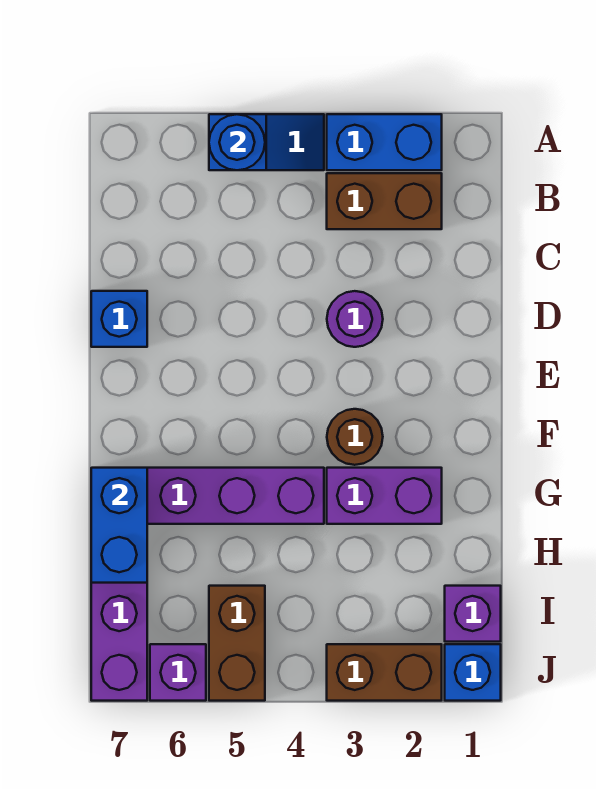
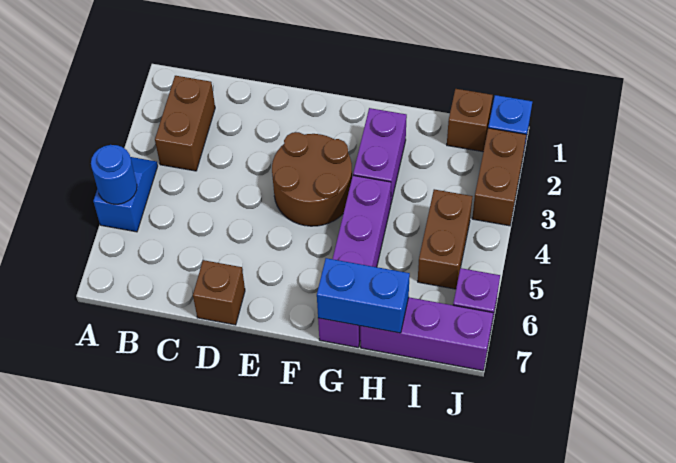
blue 1x2 brick [327,114,442,170] -> none
purple 1x1 round brick [327,291,383,347] -> none
blue 1x1 brick [91,291,147,347] -> brown 1x1 brick [193,260,245,325]
brown 1x1 round brick [327,409,383,465] -> brown 2x2 round brick [272,132,352,226]
purple 1x1 brick [445,586,501,642] -> brown 1x1 brick [447,89,493,152]
brown 1x2 brick [209,586,265,701] -> brown 1x2 brick turned to [418,189,473,289]

